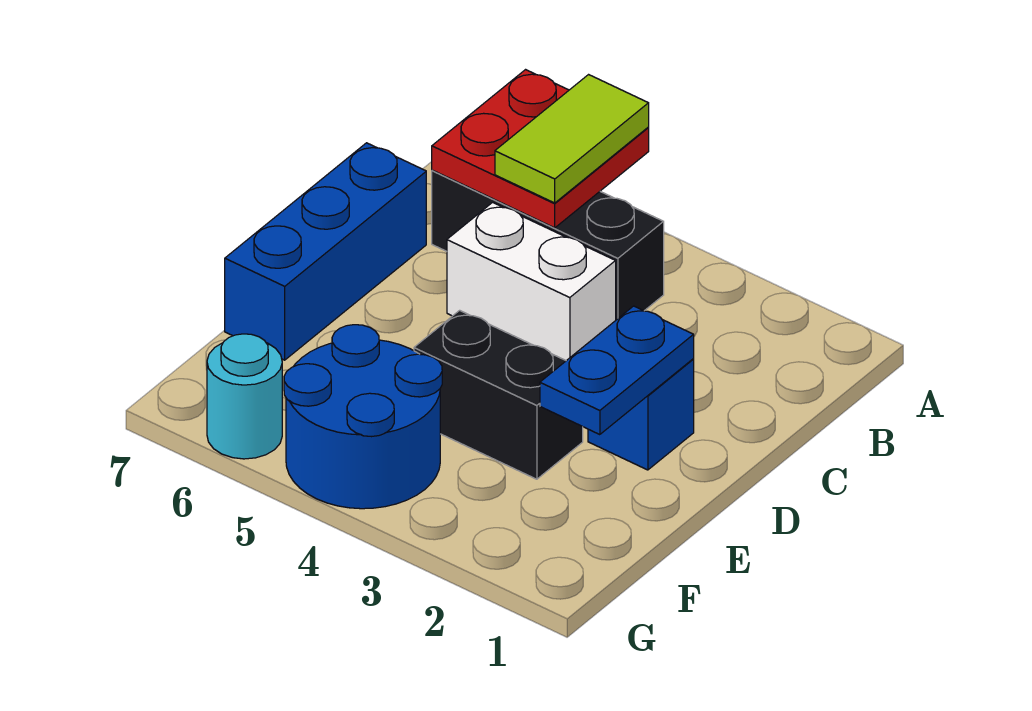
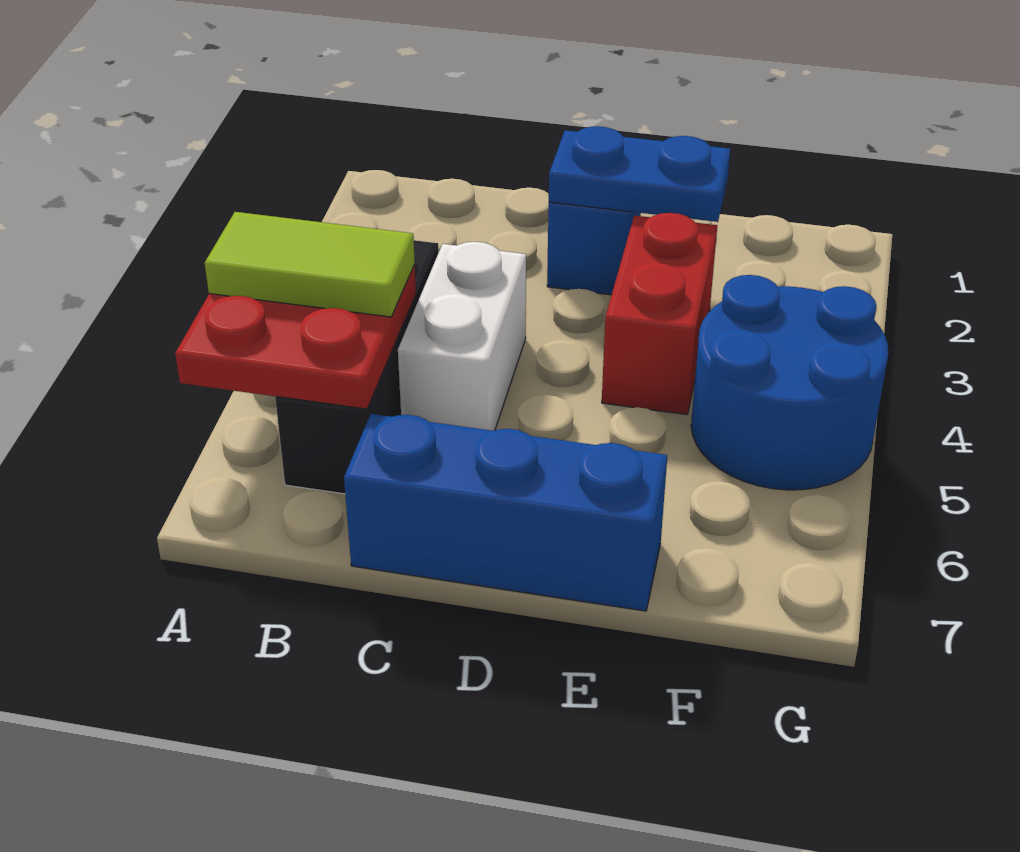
black 1x2 brick [414,310,583,479] -> red 1x2 brick [602,213,717,415]
cyan 1x1 round brick [207,334,282,459] -> none

